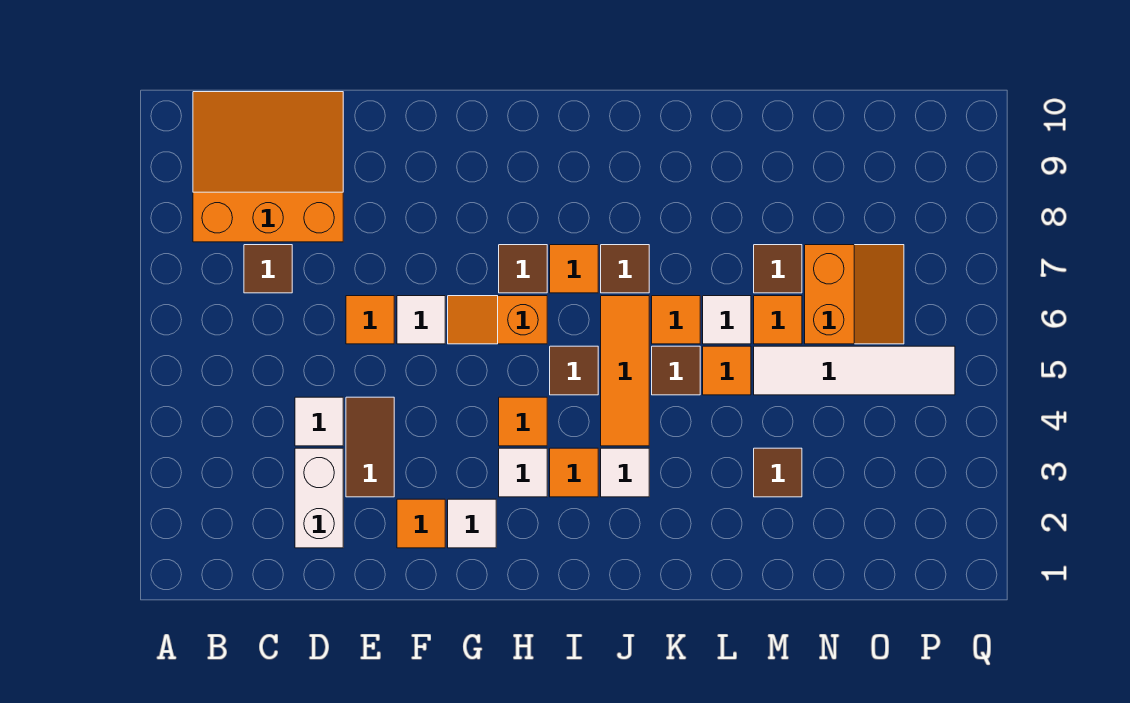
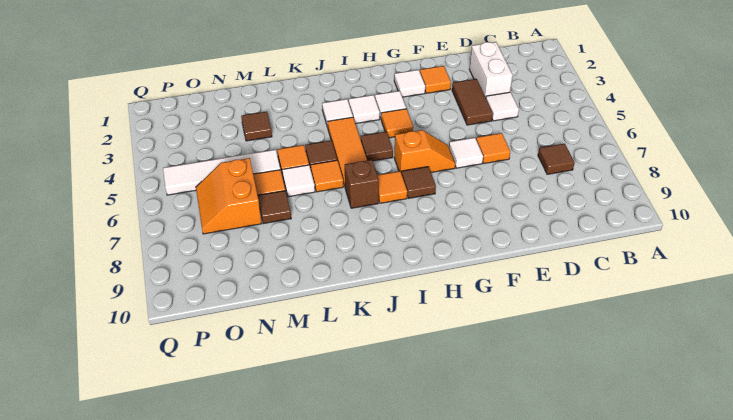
orange 3x3 slope [193,92,343,242] -> none
orange 1x1 tile [550,448,598,497] -> white 1x1 tile [349,95,380,124]
brown 1x1 tile [601,245,649,293] -> brown 1x1 brick [345,160,379,208]

